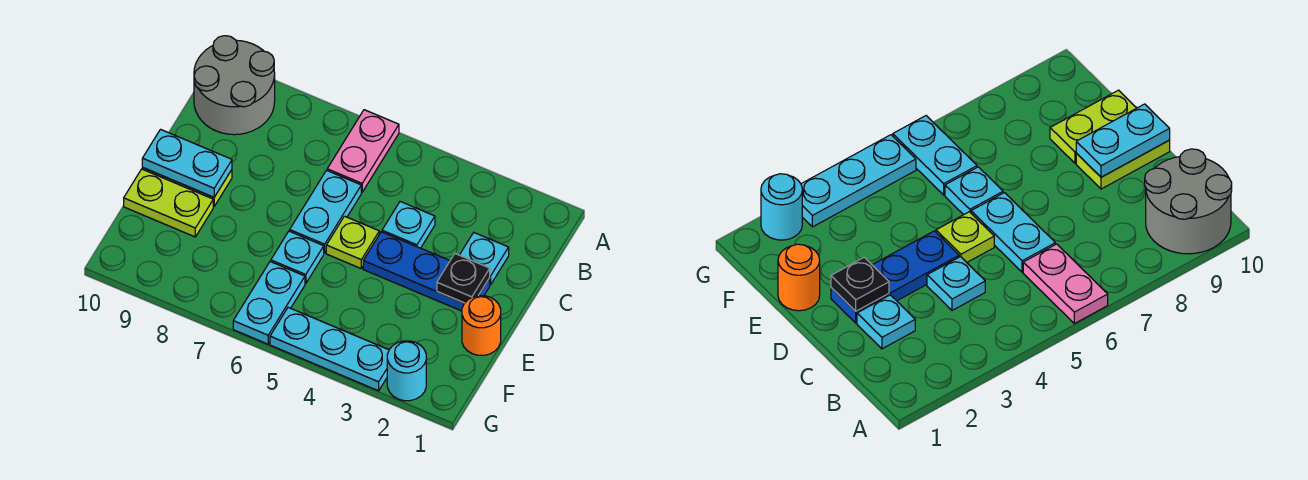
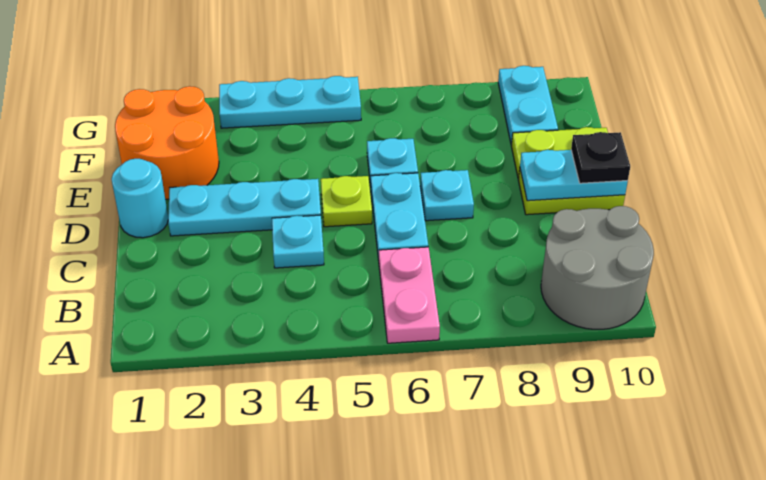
cyan 1x1 plate [460,233,509,285] -> cyan 1x1 plate moved to [420,170,474,221]
blue 1x3 plate [363,232,490,311] -> cyan 1x3 plate [168,179,321,236]
black 1x1 plate [437,254,490,303] -> black 1x1 plate moved to [571,132,630,183]
orange 1x1 round brick [462,295,501,355] -> orange 2x2 round brick [115,86,219,199]
cyan 1x2 plate [233,262,305,344] -> cyan 1x2 plate moved to [498,66,558,145]
cyan 1x1 round brick [387,341,426,401] -> cyan 1x1 round brick moved to [112,159,168,238]

